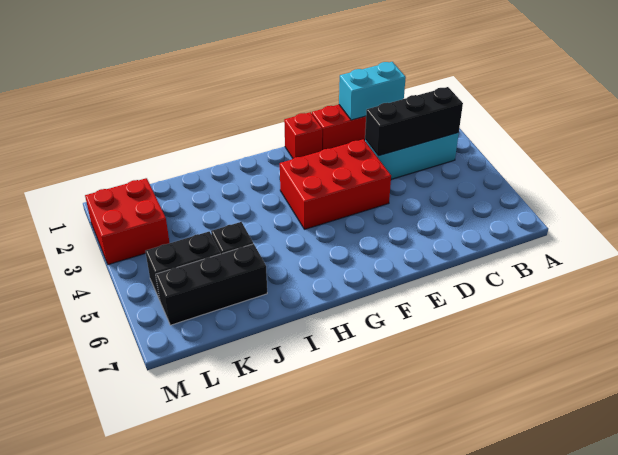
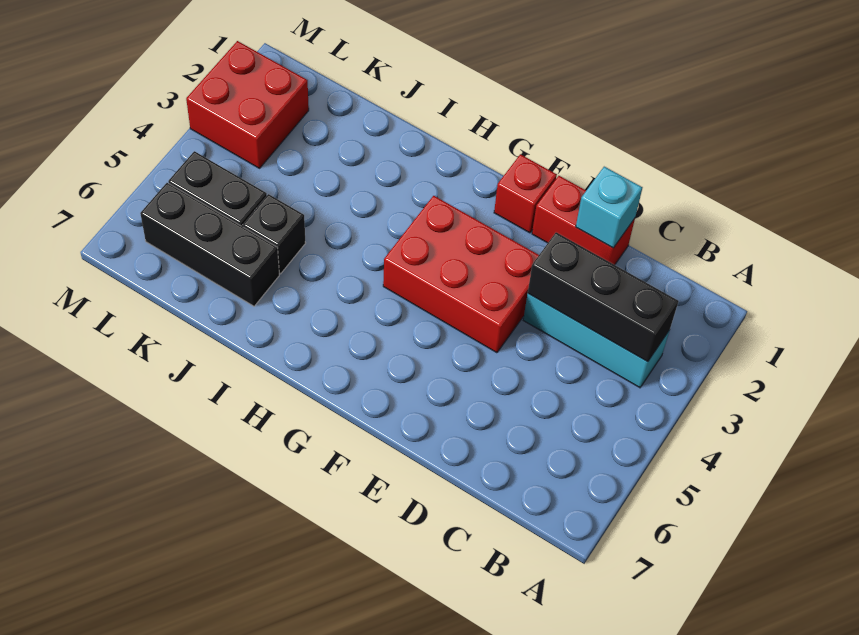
cyan 1x2 brick [339,62,406,120] -> cyan 1x1 brick [576,167,643,248]

